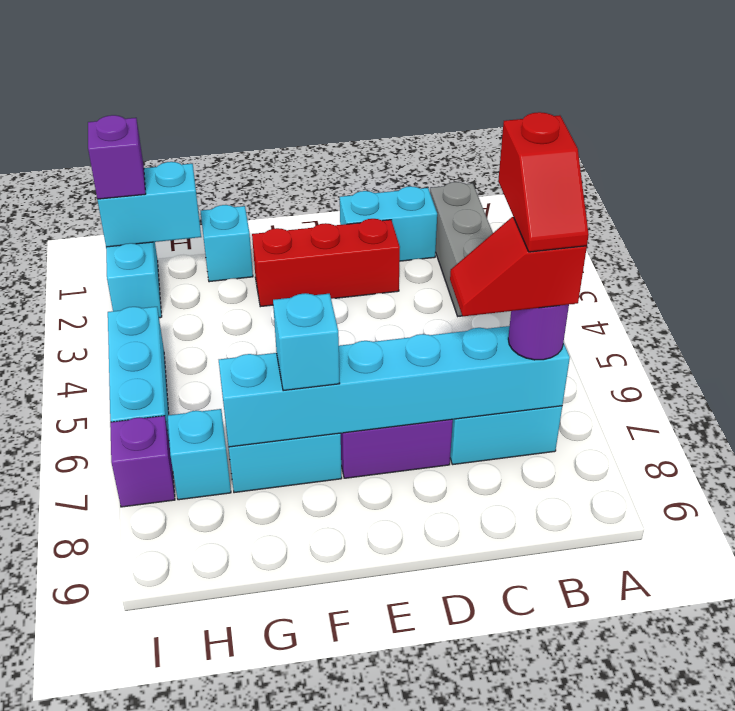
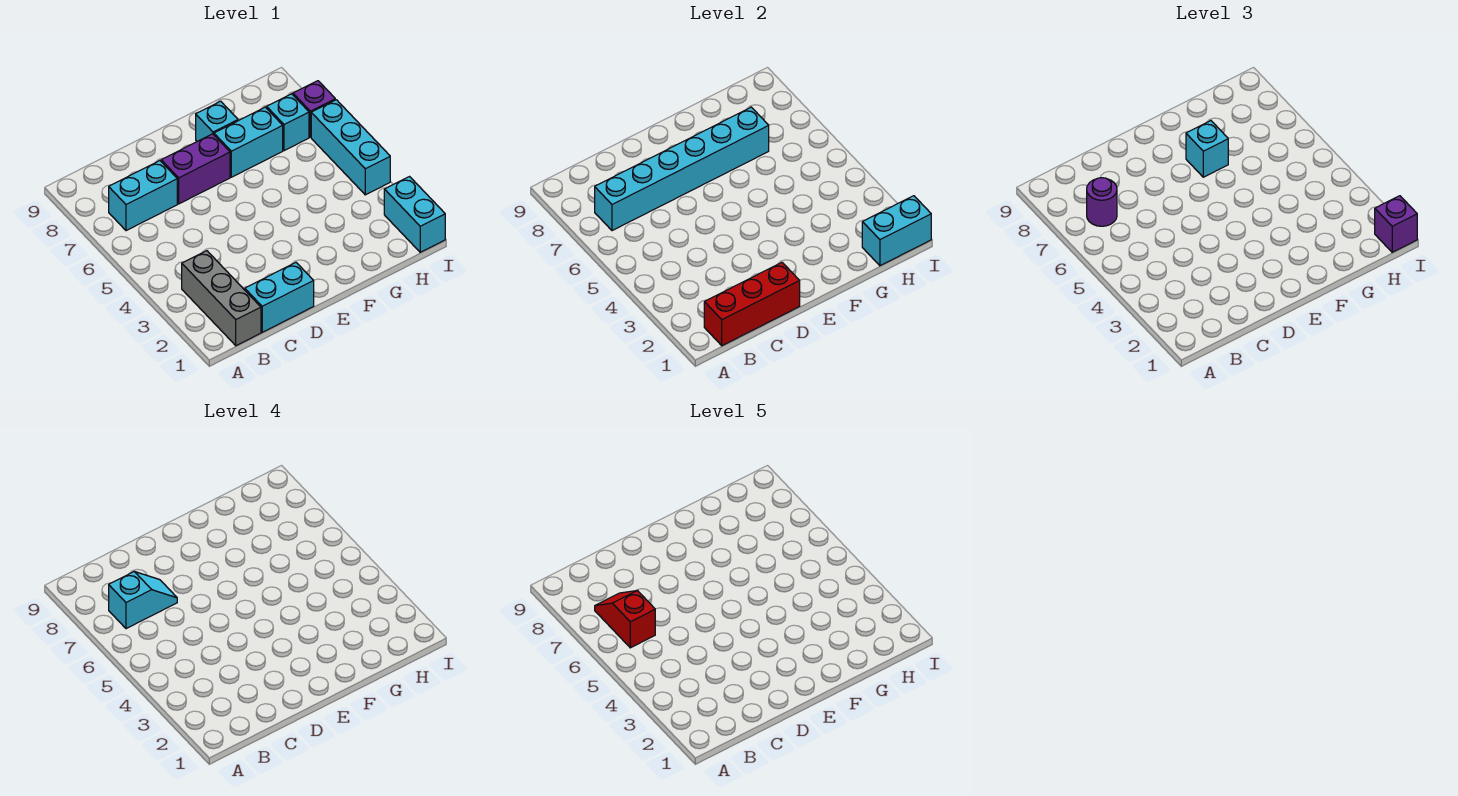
red 1x2 slope [450,217,587,316] -> cyan 1x2 slope [109,572,177,629]
red 1x3 brick [252,219,400,307] -> red 1x3 brick moved to [704,263,800,346]
cyan 1x1 brick [201,205,253,282] -> cyan 1x1 brick moved to [196,101,238,141]

